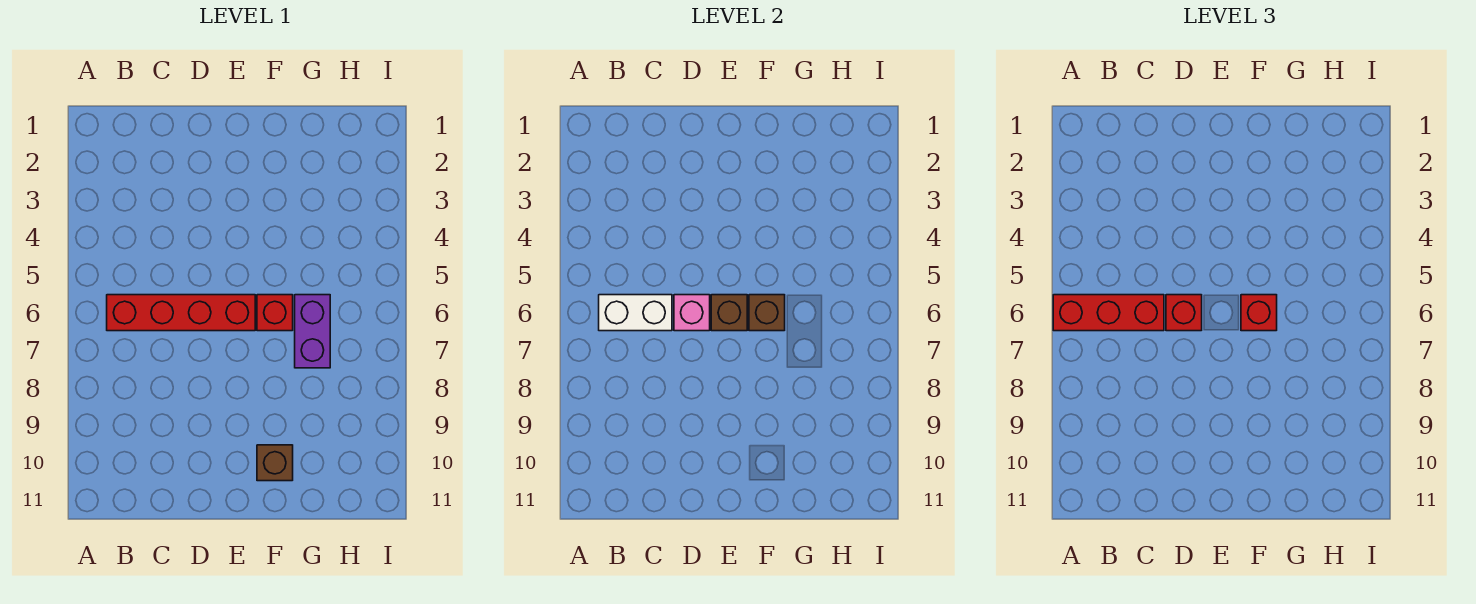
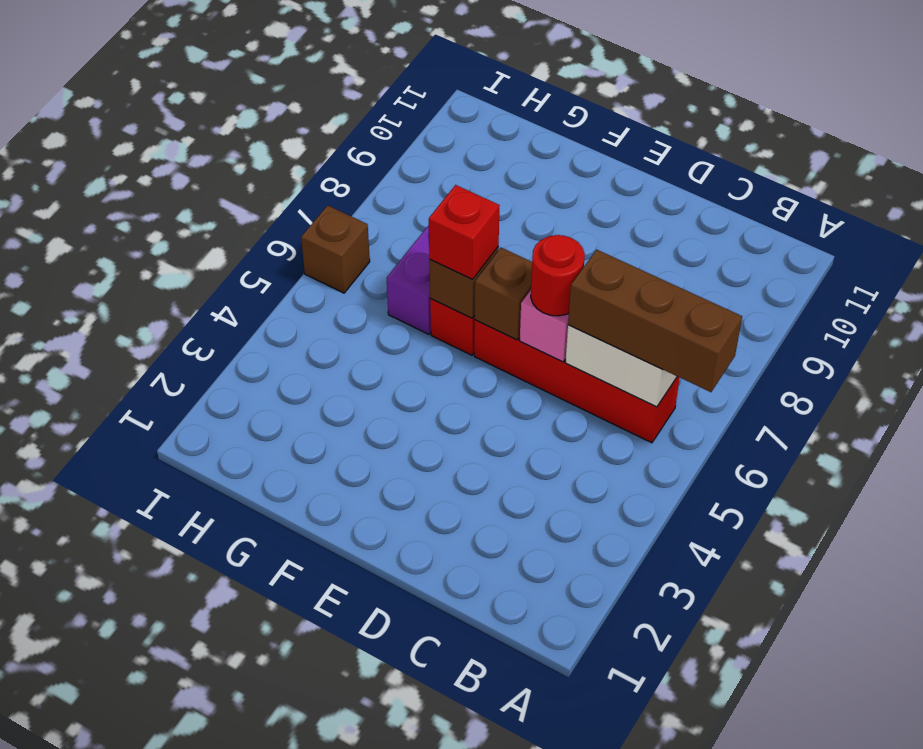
red 1x3 brick [1053,295,1164,331] -> brown 1x3 brick [568,250,742,392]
red 1x1 brick [1166,295,1202,331] -> red 1x1 round brick [531,235,585,316]
brown 1x1 brick [257,445,293,481] -> brown 1x1 brick moved to [301,205,370,293]

